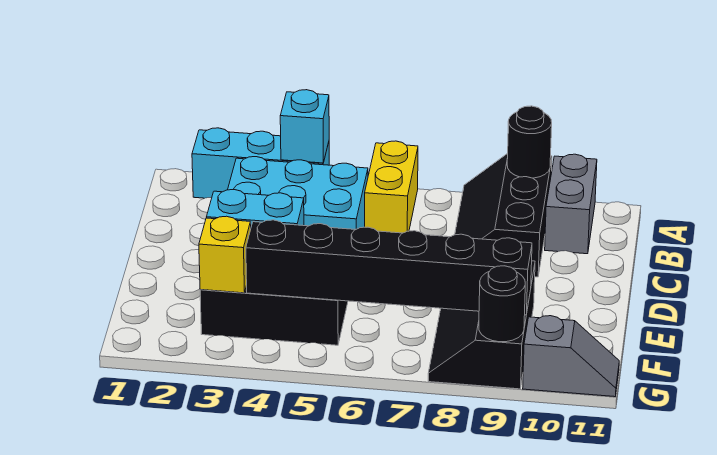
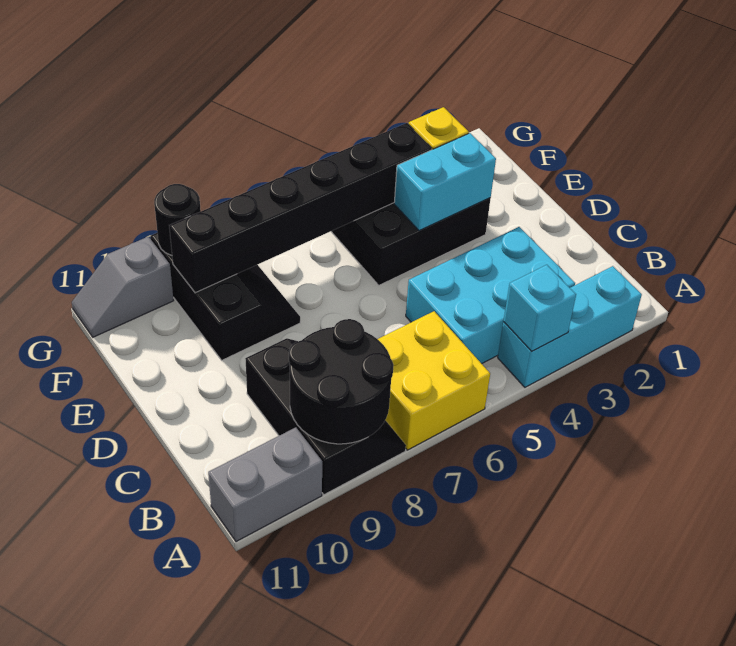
yellow 1x2 brick [365,141,418,233] -> yellow 2x2 brick [378,311,490,450]
black 1x1 round brick [507,106,552,178] -> black 2x2 round brick [289,319,393,444]
grey 1x2 brick [545,154,597,254] -> grey 1x2 brick turned to [208,427,322,542]

